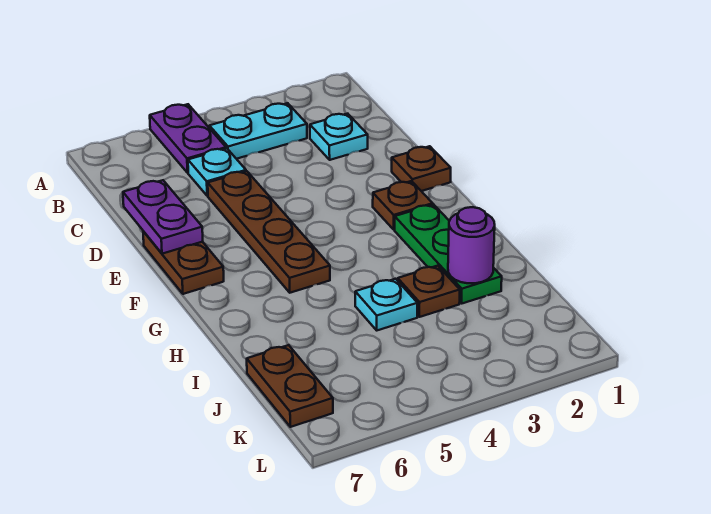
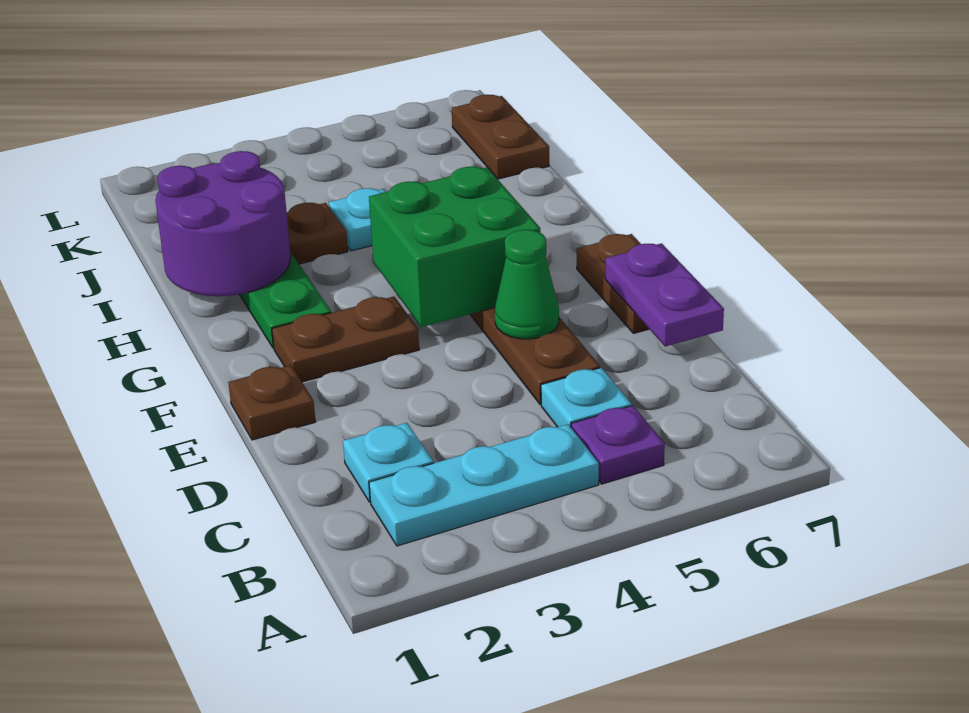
purple 1x2 plate [150,104,226,173] -> purple 1x1 plate [571,405,665,484]
cyan 1x2 plate [209,103,307,159] -> cyan 1x3 plate [369,424,599,546]
none -> green 1x1 cone [495,230,559,339]
brown 1x1 plate [373,181,433,230] -> brown 1x2 plate [272,297,419,382]
none -> green 2x2 brick [369,167,540,327]
purple 1x1 round brick [448,207,495,283] -> purple 2x2 round brick [156,151,291,296]

